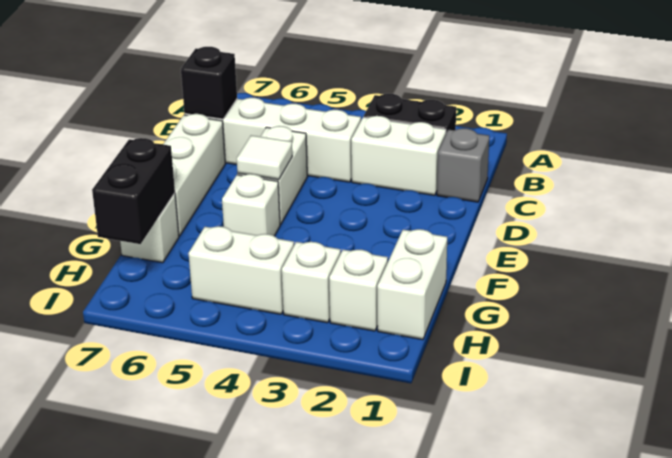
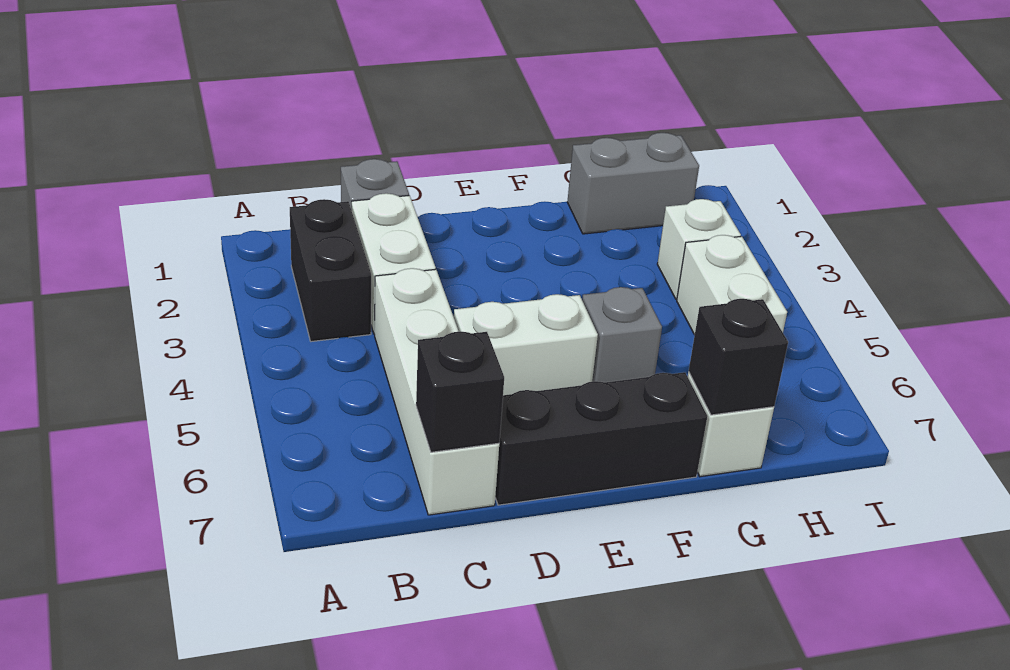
white 1x3 brick [163,114,225,236] -> black 1x3 brick [495,372,707,505]
white 1x1 tile [237,135,292,180] -> none
white 1x1 brick [222,174,280,236] -> grey 1x1 brick [582,287,662,382]
white 1x2 brick [377,229,447,340] -> grey 1x2 brick [567,133,699,234]
black 1x2 brick [92,138,175,244] -> black 1x1 brick [689,299,788,415]
white 1x1 brick [329,250,388,331] -> none

